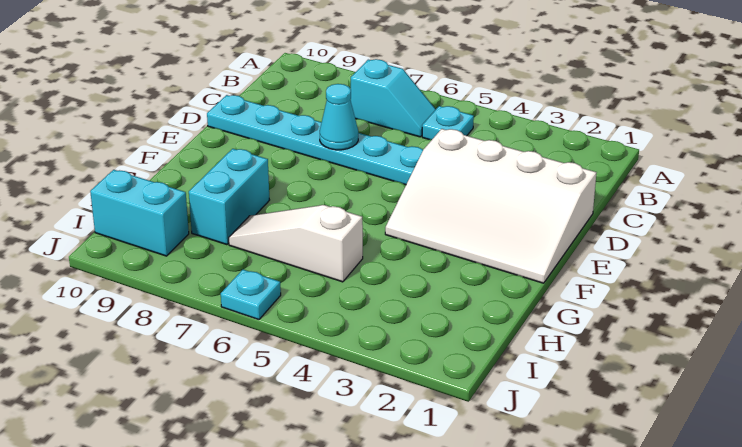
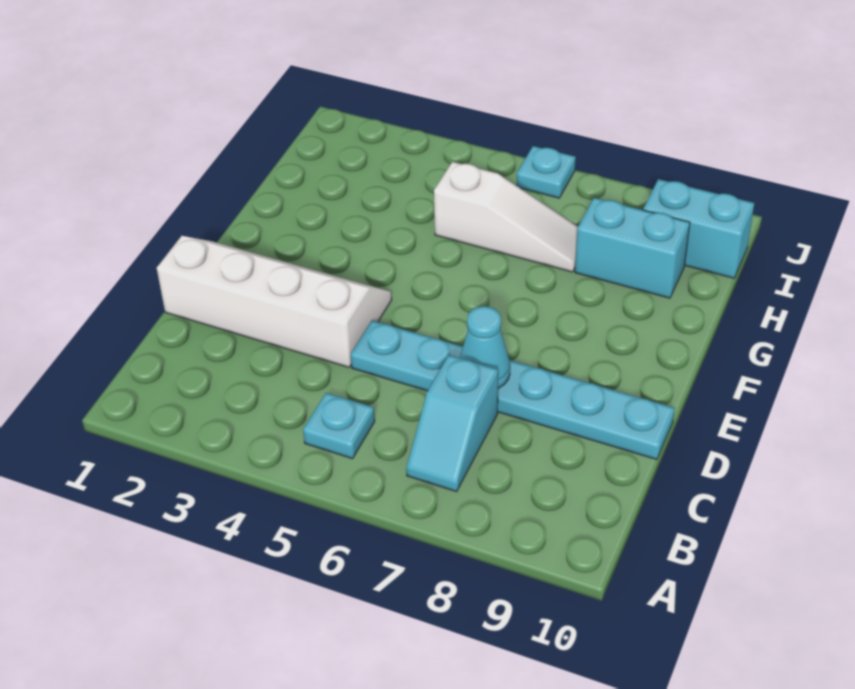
cyan 1x2 slope [351,59,436,137] -> cyan 1x2 slope turned to [406,355,498,492]
white 3x4 slope [385,129,597,283] -> white 2x4 slope [157,236,392,367]
cyan 1x2 brick [189,149,269,245] -> cyan 1x2 brick turned to [575,198,690,298]

